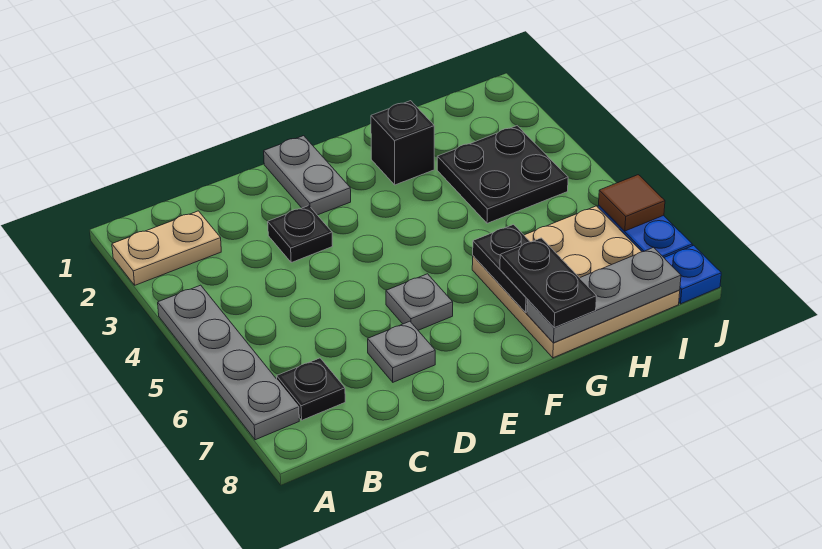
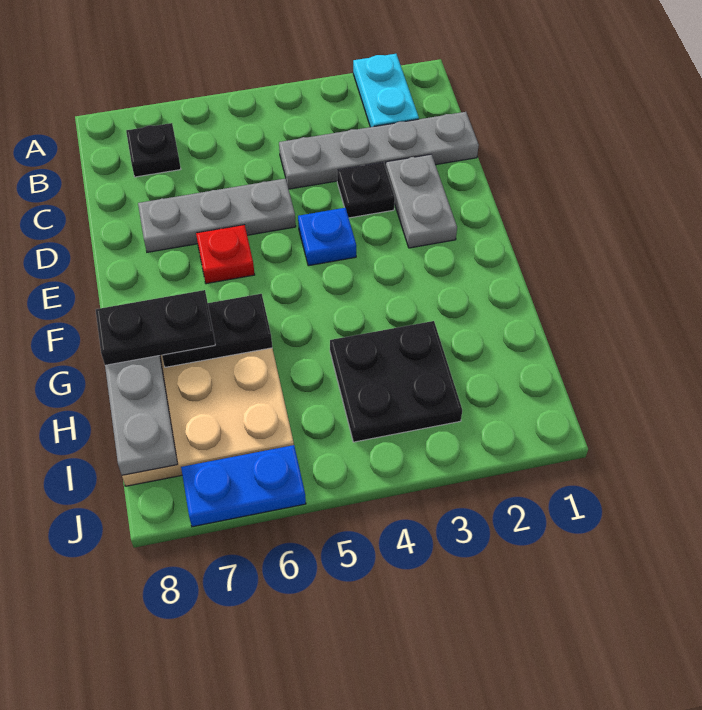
tan 1x2 plate [112,211,221,285] -> cyan 1x2 plate [353,54,419,127]
grey 1x4 plate [158,285,299,440] -> grey 1x4 plate moved to [279,112,479,189]
grey 1x1 plate [368,321,435,382] -> grey 1x3 plate [138,178,296,252]
grey 1x2 plate [264,136,351,215] -> grey 1x2 plate turned to [386,154,457,248]
grey 1x1 plate [386,274,453,330] -> red 1x1 plate [196,225,255,284]
black 1x1 brick [371,101,434,185] -> none
brown 1x1 tile [599,175,665,231] -> none
blue 1x1 plate [664,245,721,304] -> blue 1x1 plate moved to [298,208,356,266]

